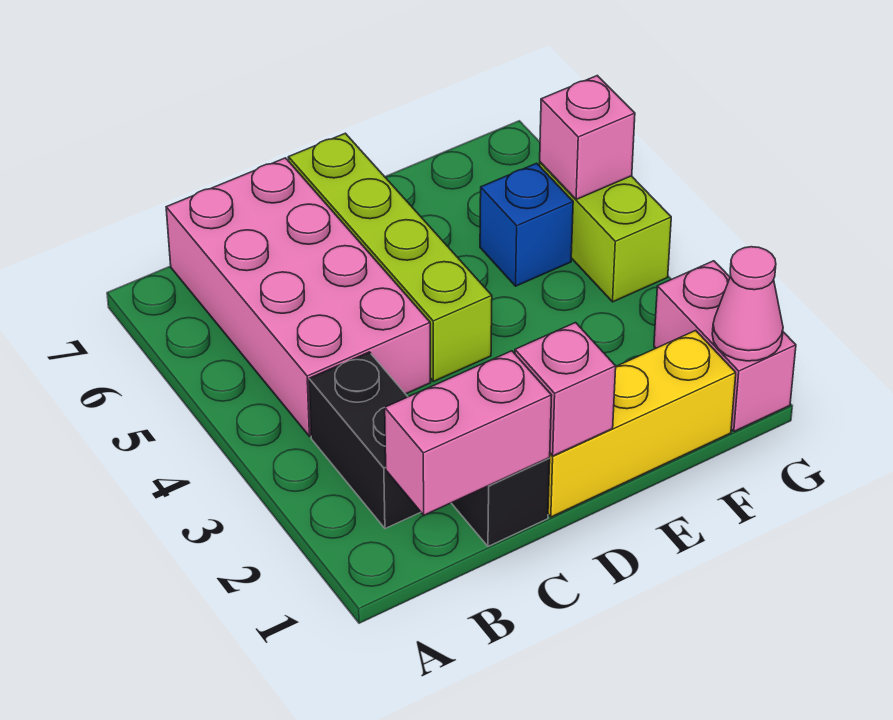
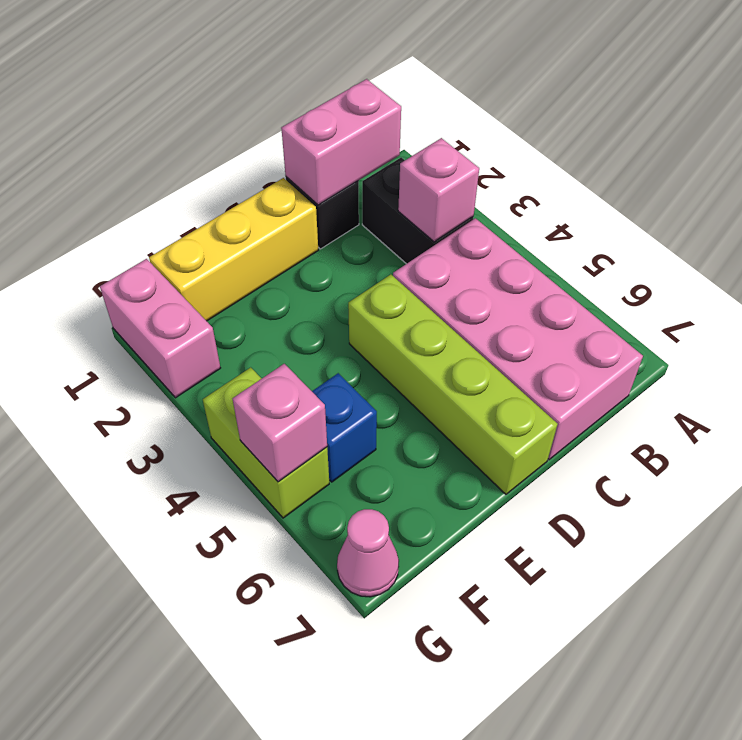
pink 1x1 brick [515,323,616,456] -> pink 1x1 brick moved to [398,138,479,242]
pink 1x1 cone [712,247,783,361] -> pink 1x1 cone moved to [337,509,399,597]

